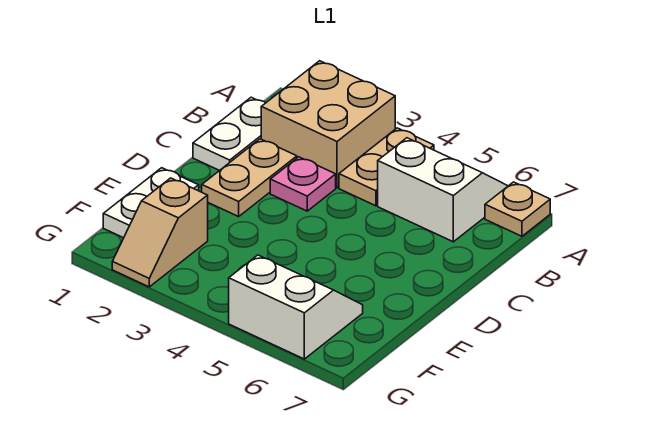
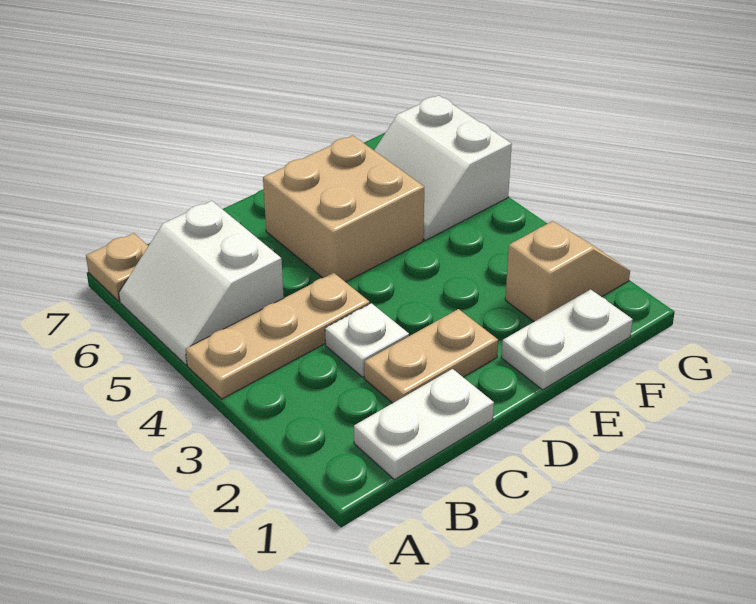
tan 2x2 brick [261,61,395,188] -> tan 2x2 brick moved to [263,135,424,282]
tan 1x2 plate [339,128,434,206] -> tan 1x3 plate [186,273,370,399]
pink 1x1 plate [270,157,336,211] -> white 1x1 plate [325,303,409,377]

